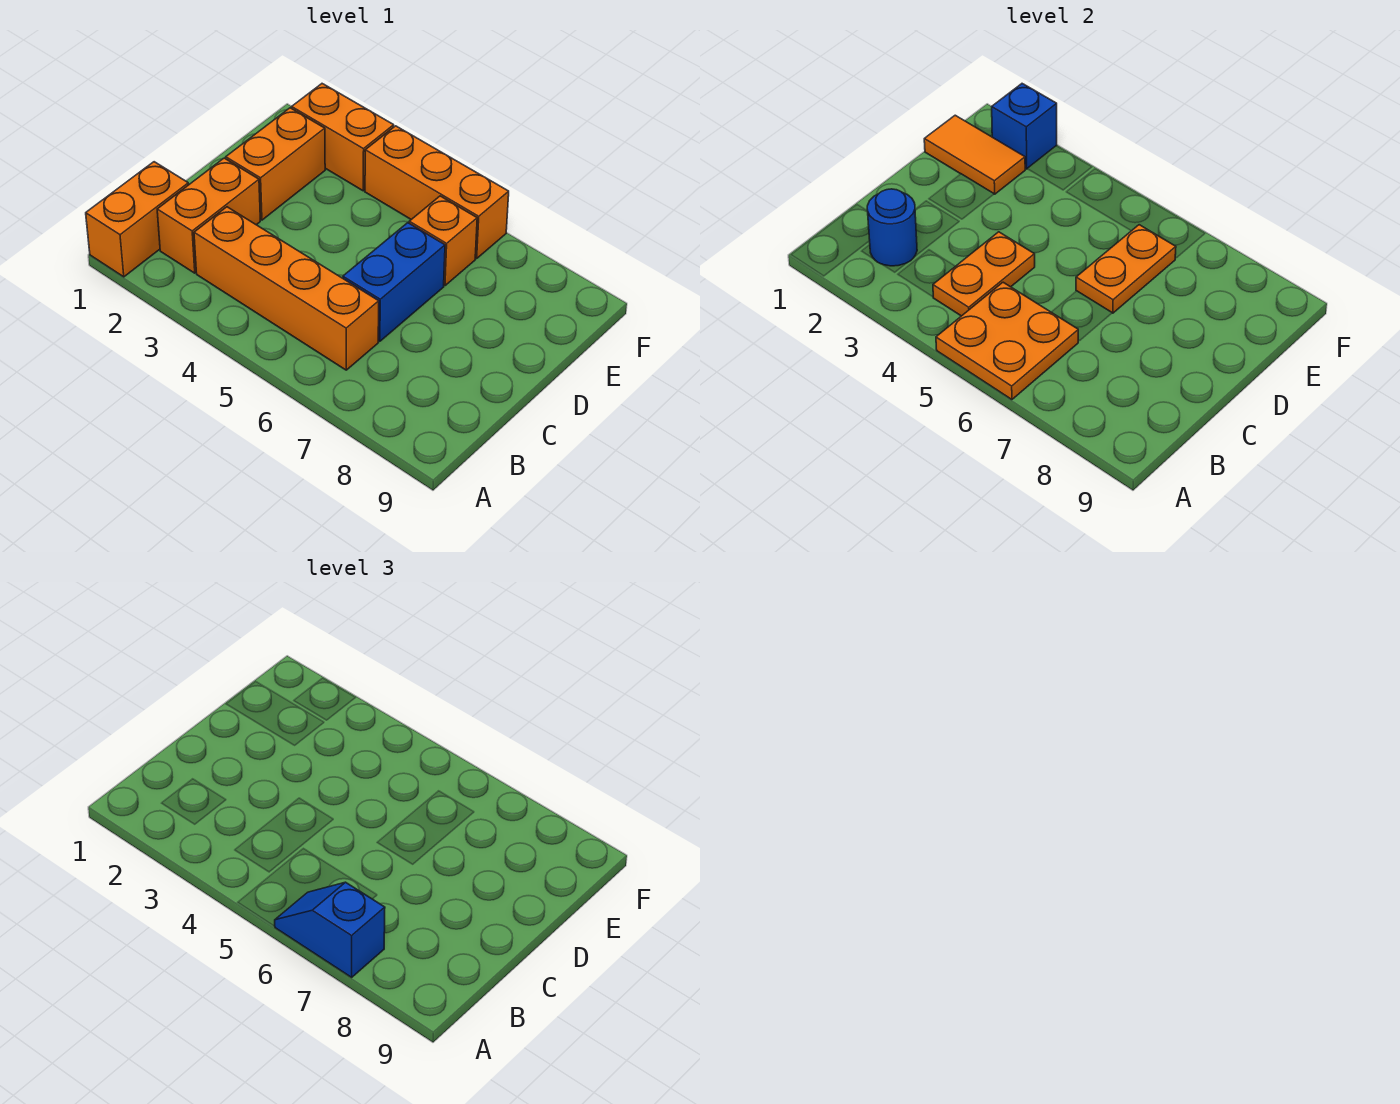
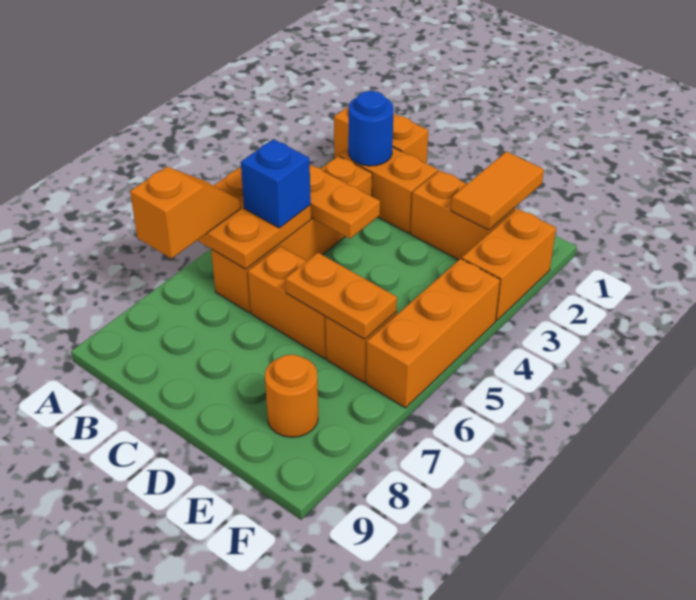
blue 1x2 slope [275,882,385,977] -> orange 1x2 slope [130,167,241,259]
blue 1x2 brick [343,223,445,341] -> orange 1x2 brick [248,246,326,359]
none -> orange 1x1 round brick [265,355,318,437]
blue 1x1 brick [992,84,1057,169] -> blue 1x1 brick moved to [241,139,311,228]

